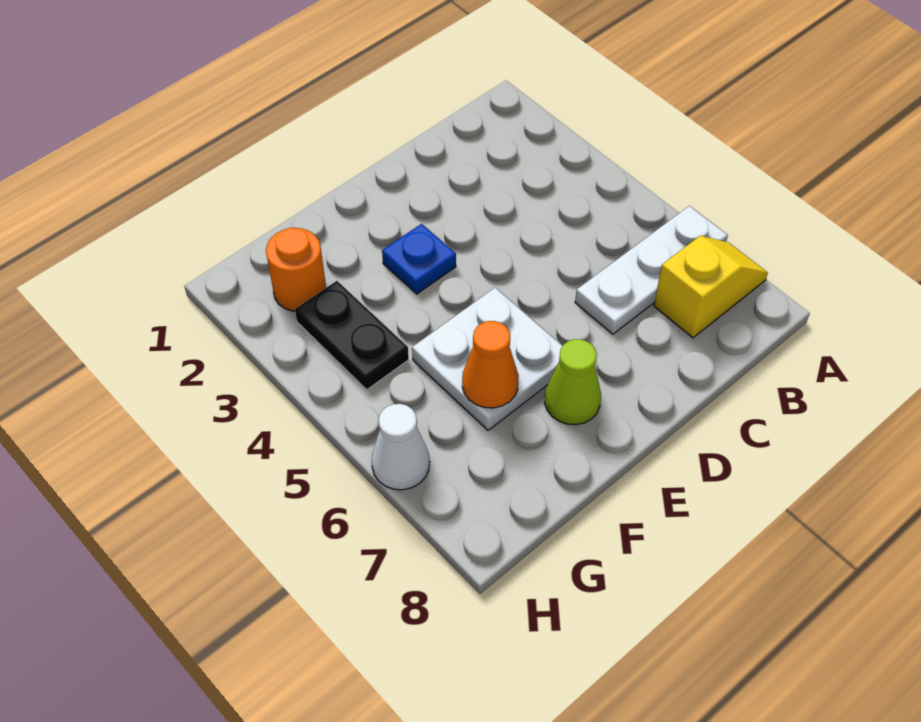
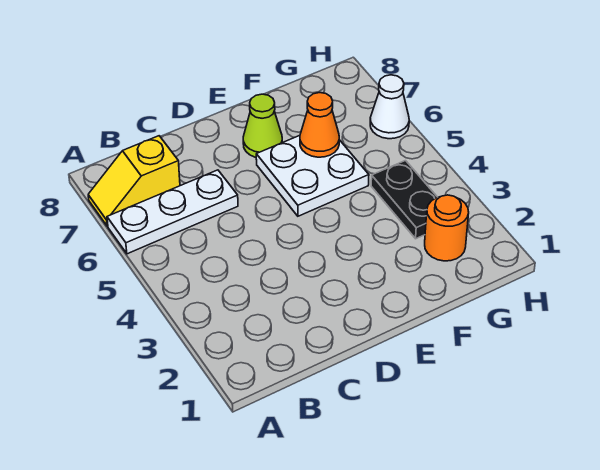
blue 1x1 plate [382,224,456,294] -> none

